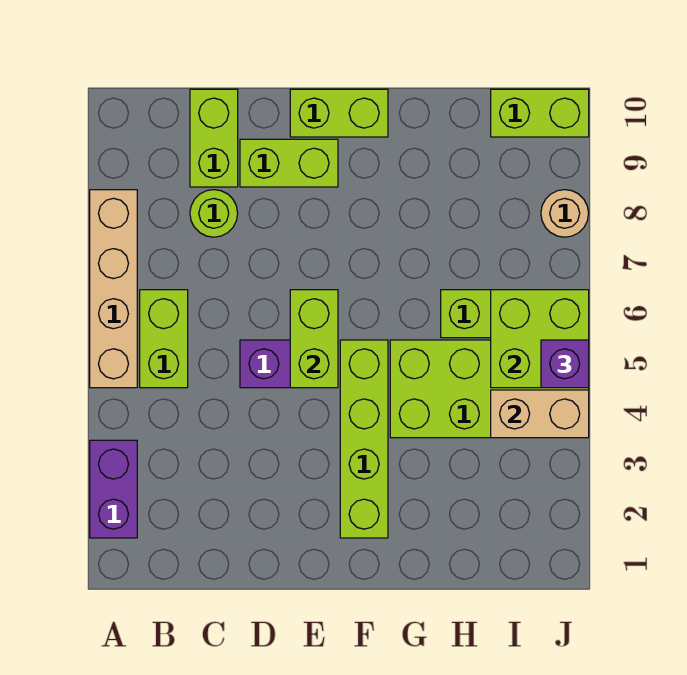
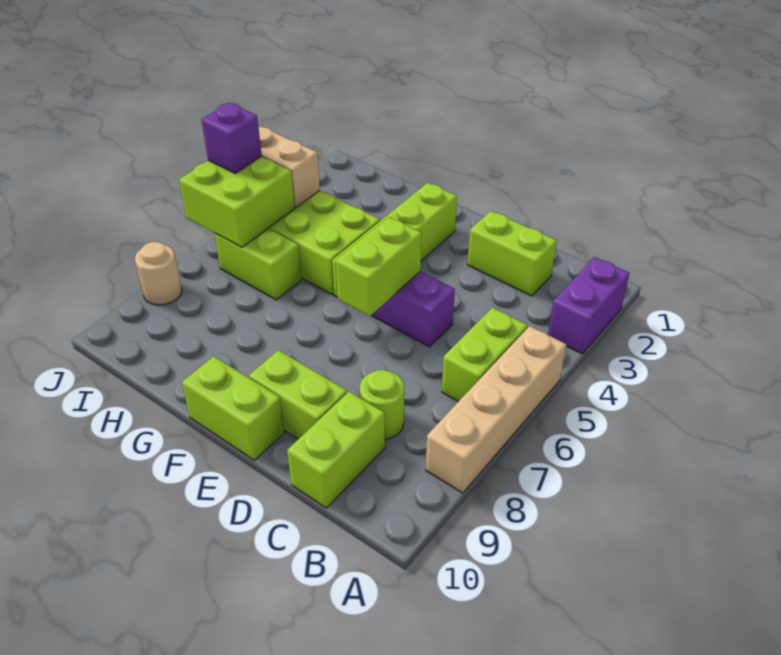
lime 1x2 brick [491,89,589,137] -> lime 1x2 brick moved to [467,211,557,296]

